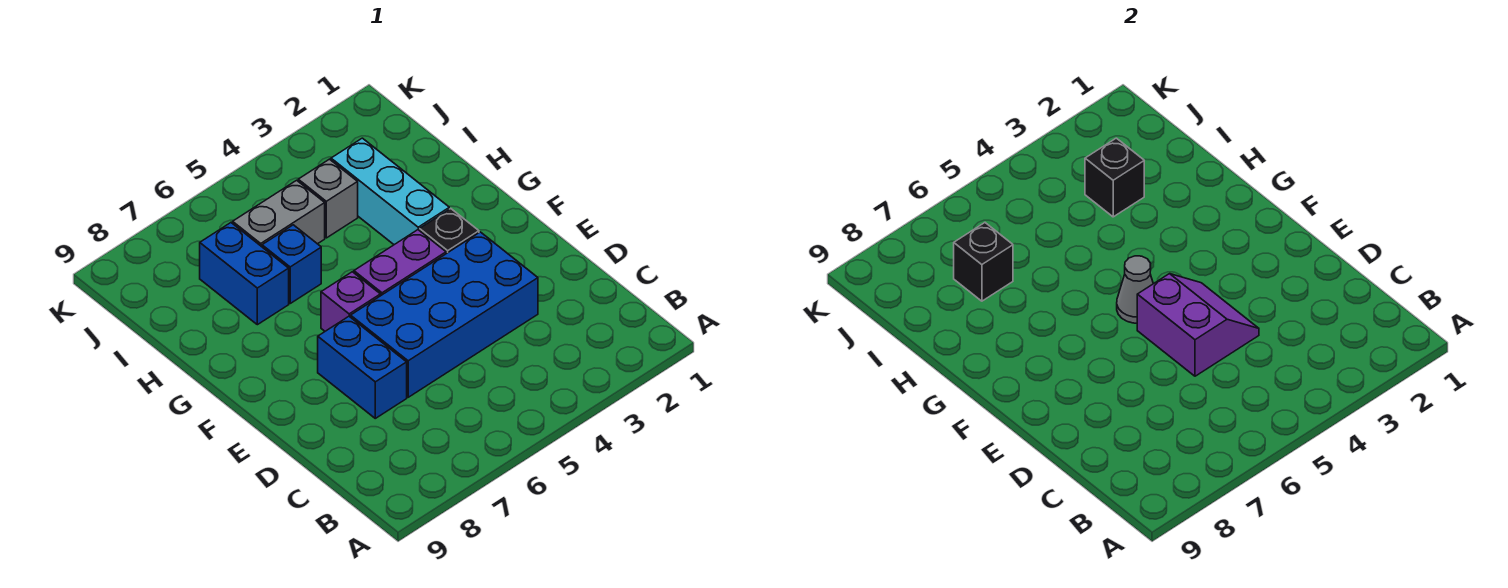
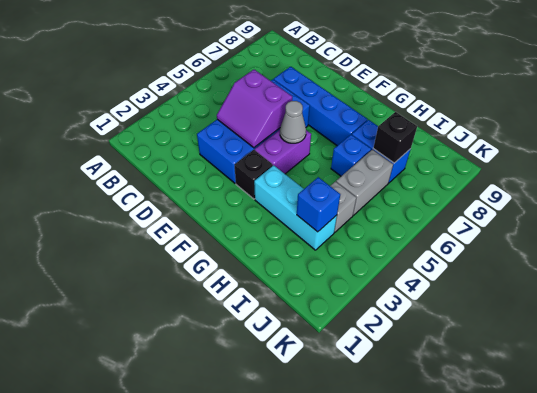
blue 1x2 brick [318,317,407,418] -> blue 1x4 brick [274,67,368,146]
purple 1x1 brick [321,272,380,331] -> none
black 1x1 brick [1085,138,1144,217] -> blue 1x1 brick [297,177,340,232]

